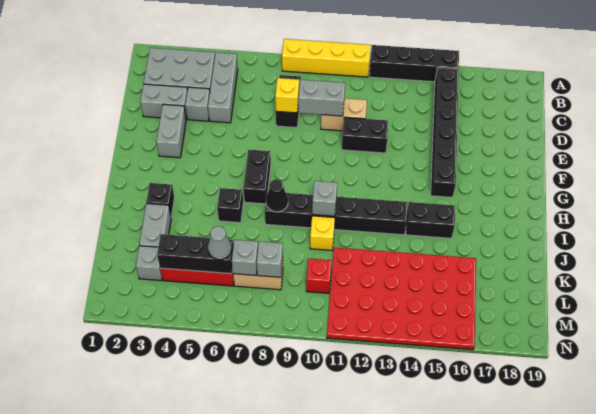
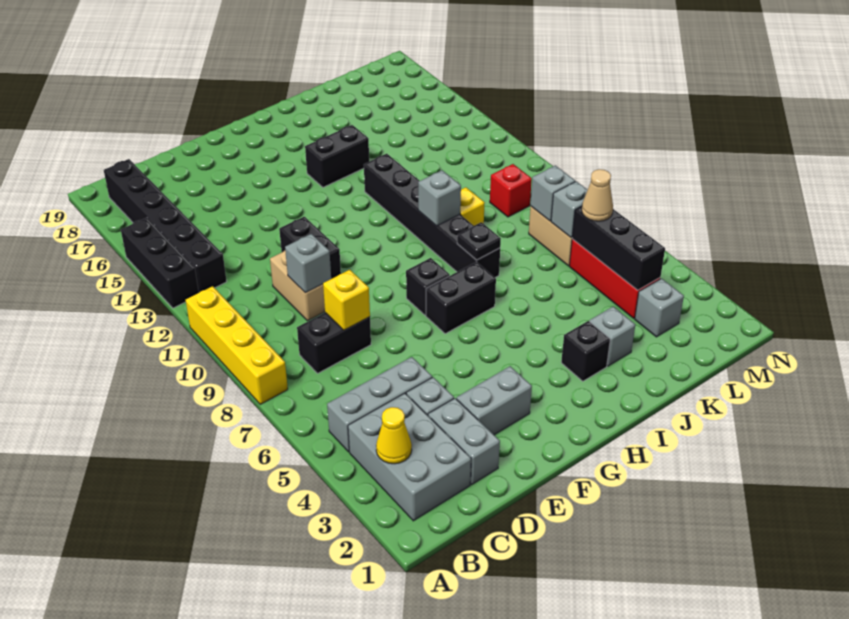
black 1x4 brick [369,45,459,82] -> black 1x3 brick [121,218,199,308]
none -> yellow 1x1 cone [376,407,412,464]
black 1x6 brick [431,68,459,197] -> black 1x6 brick turned to [104,159,227,292]
grey 1x2 brick [298,80,345,116] -> grey 1x1 brick [285,234,331,293]
black 1x1 brick [217,188,243,223] -> black 1x1 brick moved to [406,258,450,315]
black 1x1 cone [266,179,288,212] -> black 1x1 plate [457,222,501,260]
black 1x2 brick [406,202,455,238] -> black 1x2 brick turned to [305,125,369,187]
grey 1x2 brick [140,203,171,247] -> grey 1x1 brick [589,307,635,366]
red 4x6 plate [327,248,476,350] -> none
grey 1x1 cone [208,226,232,260] -> tan 1x1 cone [582,169,613,221]

